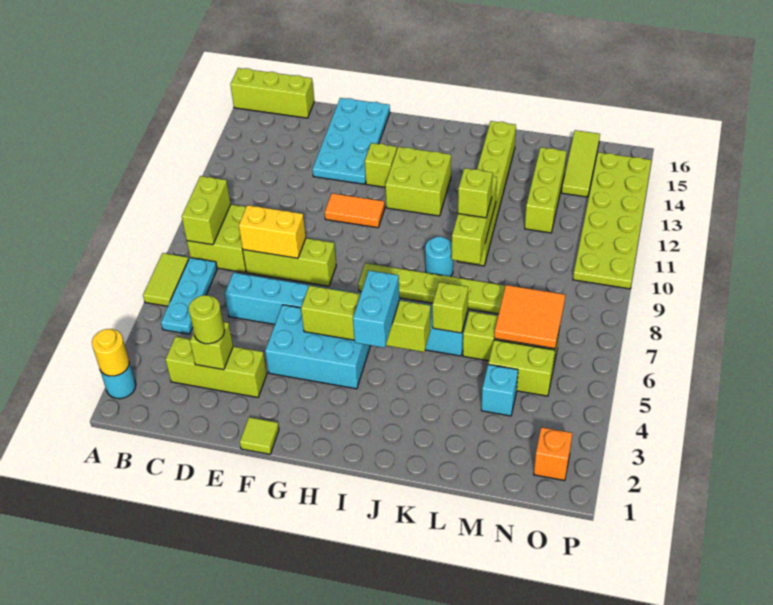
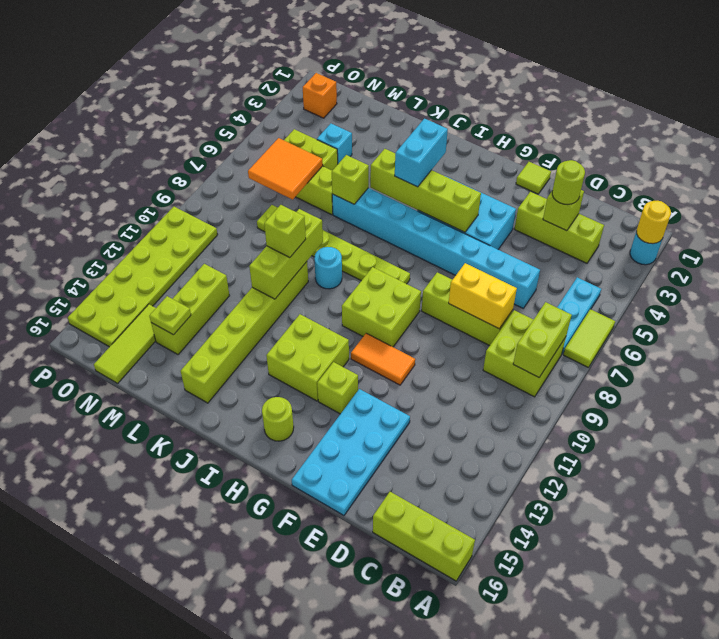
none -> lime 2x2 brick [342,267,421,347]
none -> lime 1x1 round brick [262,397,294,441]
none -> lime 1x1 plate [149,296,191,335]

